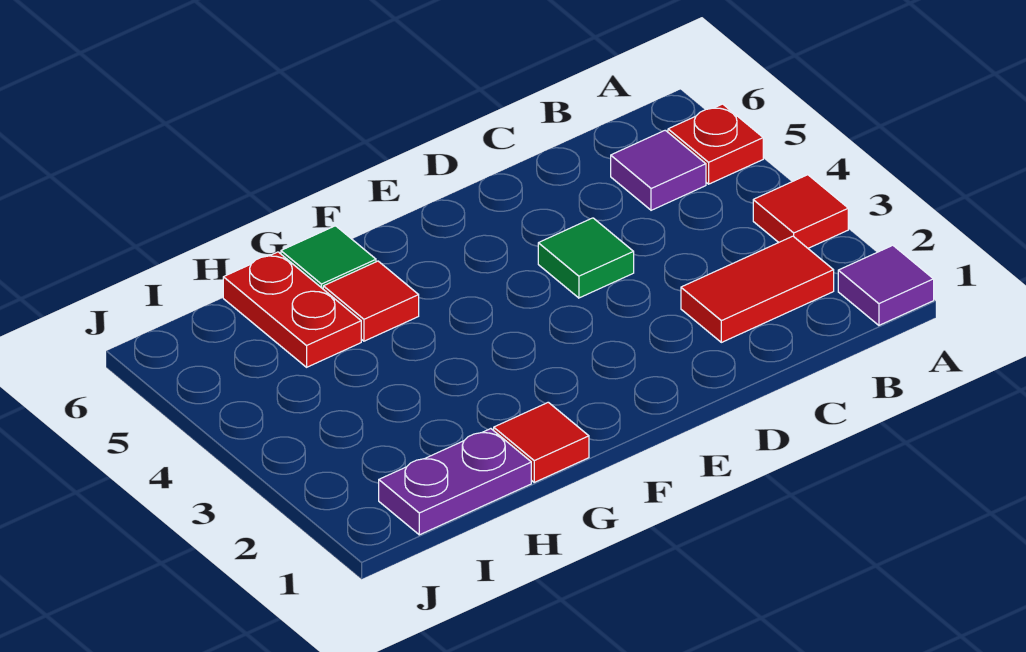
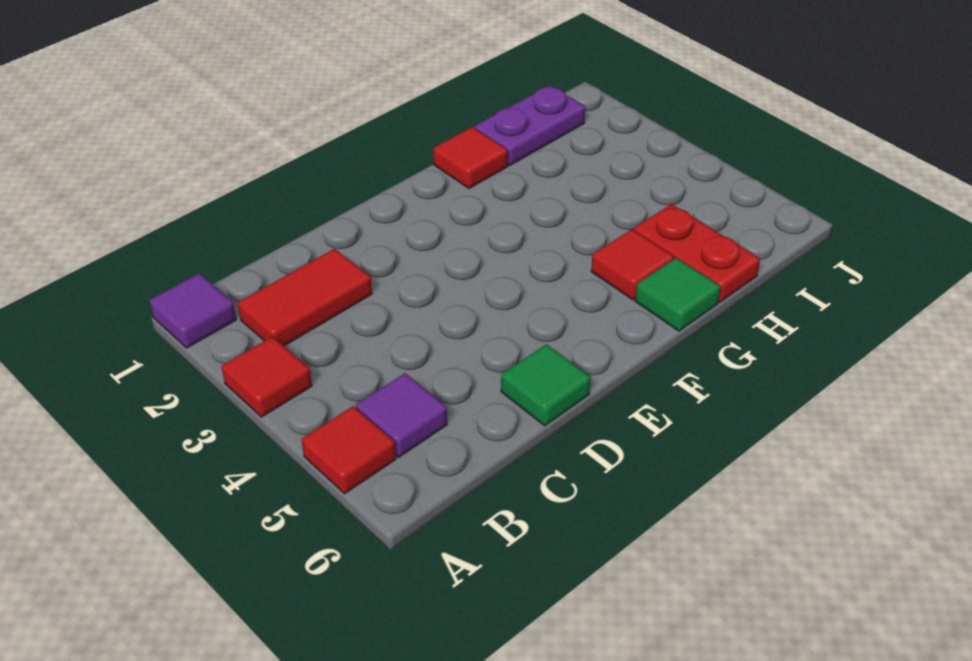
red 1x1 plate [668,104,763,184] -> red 1x1 tile [301,406,396,494]
green 1x1 tile [538,218,634,298] -> green 1x1 tile moved to [501,344,591,426]

